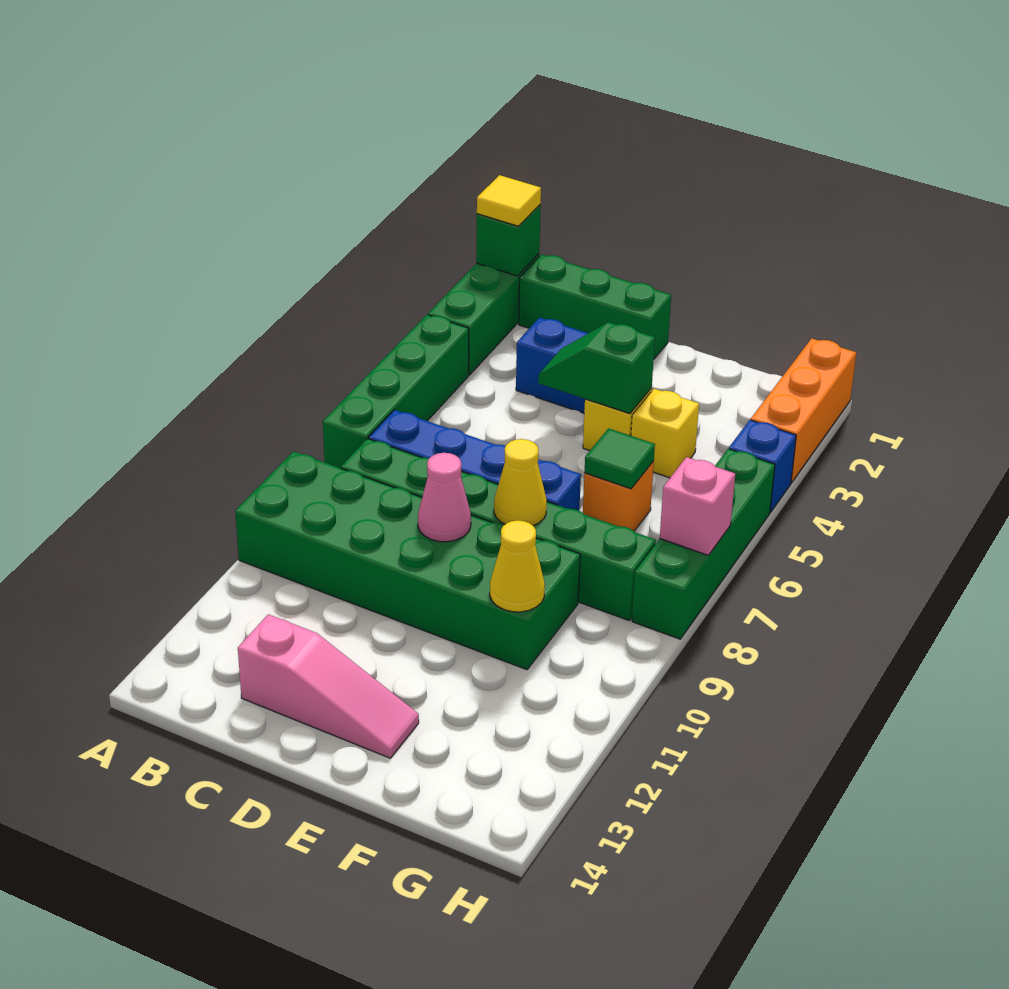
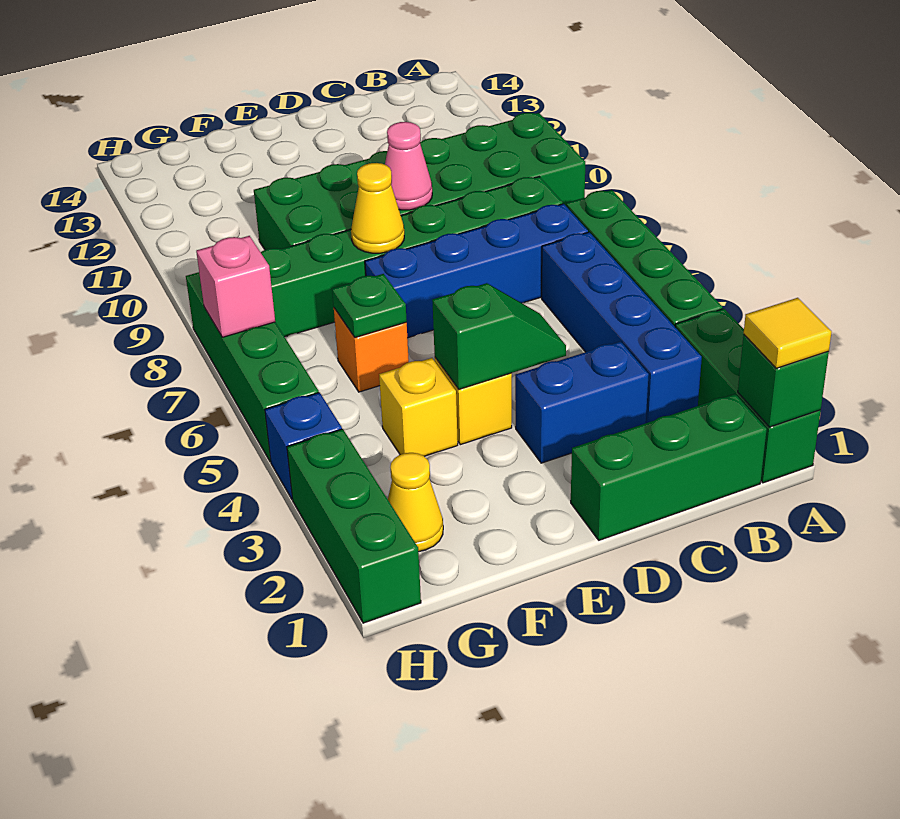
none -> blue 1x4 brick [542,232,702,423]
pink 1x3 slope [238,614,419,758] -> none
green 1x1 tile [585,428,655,489] -> green 1x1 plate [332,274,407,338]
yellow 1x1 cone [490,520,545,612] -> yellow 1x1 cone moved to [388,453,443,552]
orange 1x3 brick [751,338,856,483] -> green 1x3 brick [287,429,421,623]

